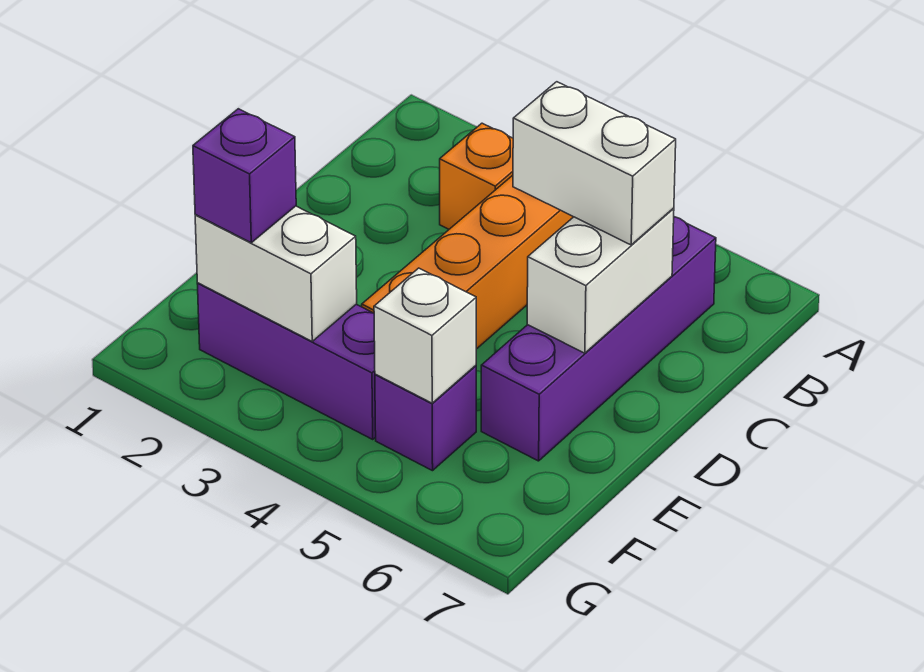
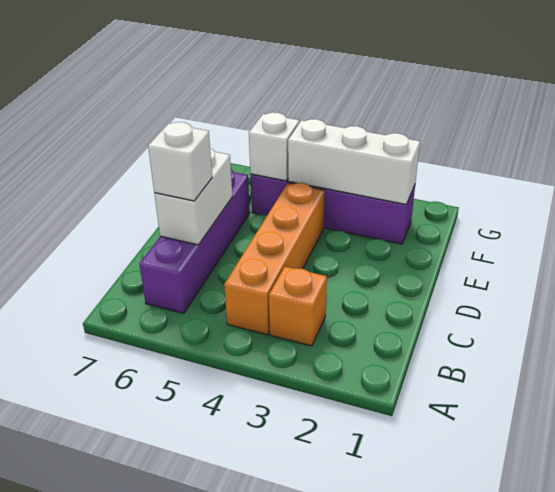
white 1x2 brick [513,82,676,245] -> white 1x1 brick [148,122,212,201]
white 1x2 brick [195,206,357,341] -> white 1x3 brick [288,119,420,205]
purple 1x1 brick [193,109,296,243] -> none

